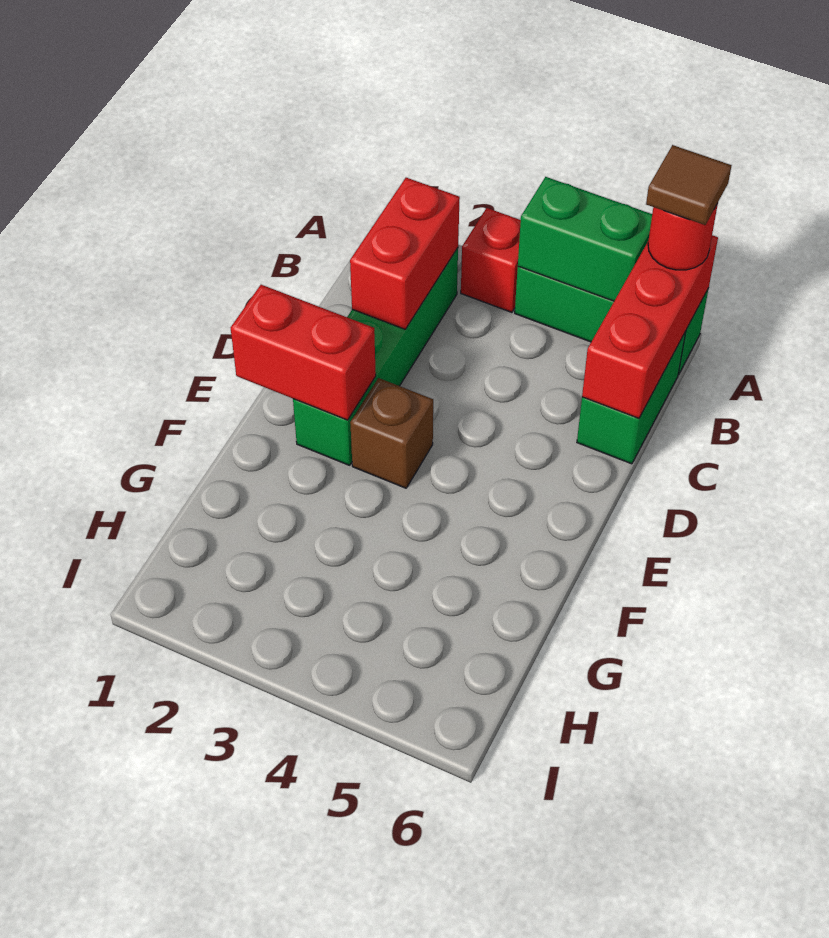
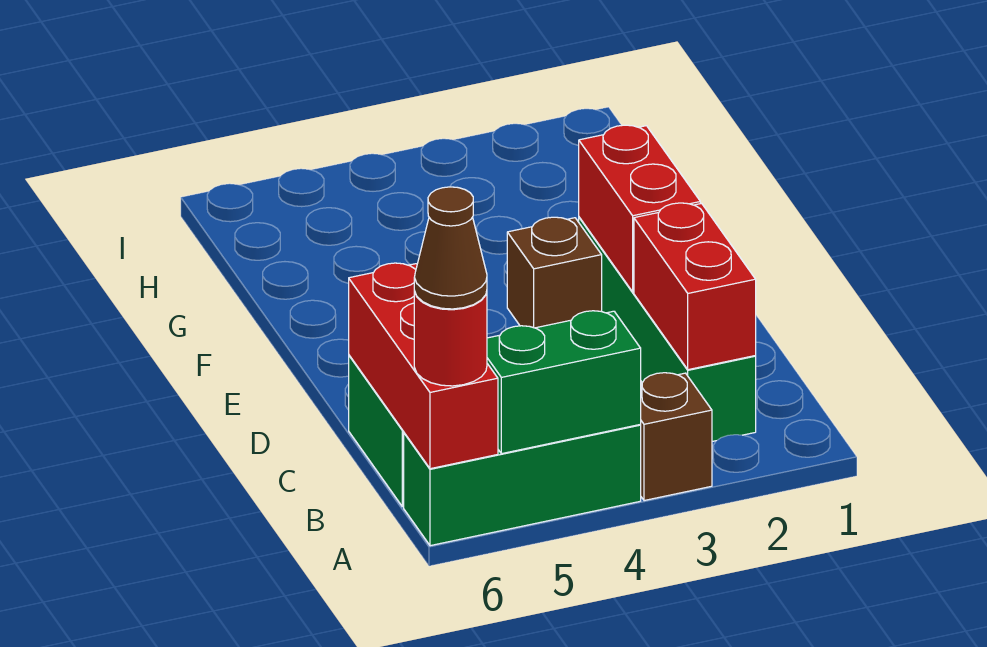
red 1x1 brick [461,208,521,312] -> brown 1x1 brick [640,373,712,501]
brown 1x1 tile [646,145,732,225] -> brown 1x1 cone [414,187,487,309]
red 1x2 brick [231,285,376,420] -> red 1x2 brick turned to [579,125,700,292]

